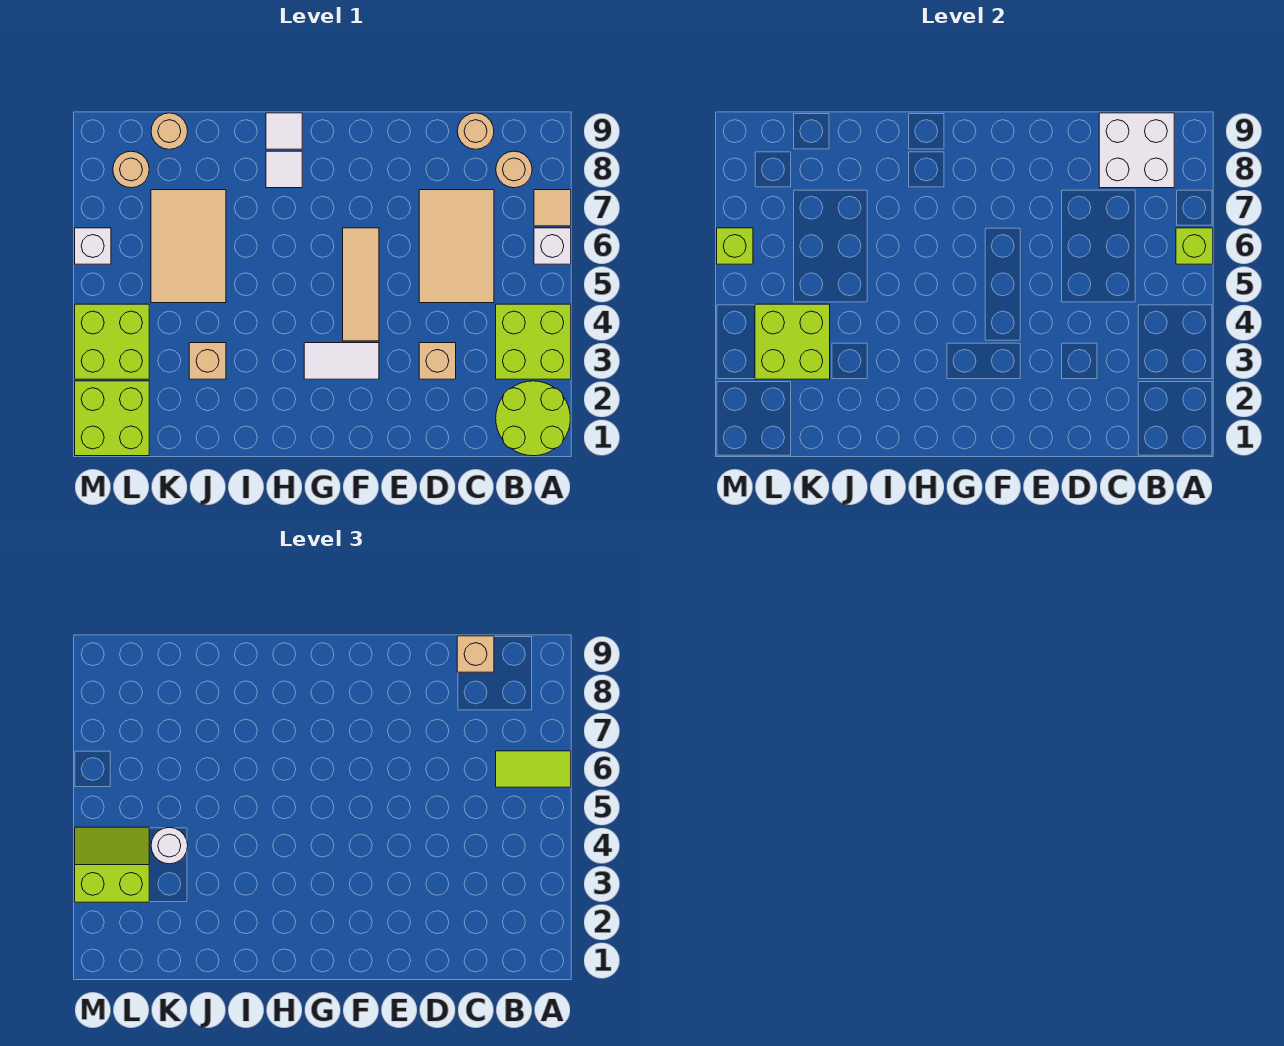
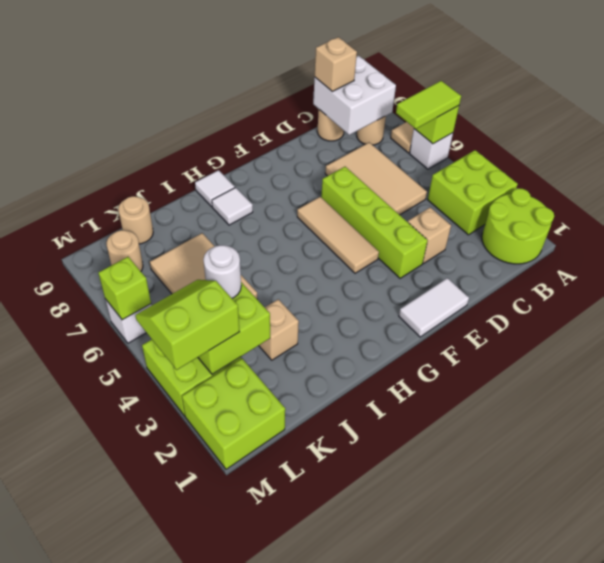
none -> lime 1x4 brick [321,167,428,278]
white 1x2 tile [304,343,379,379] -> white 1x2 tile moved to [399,278,469,337]

